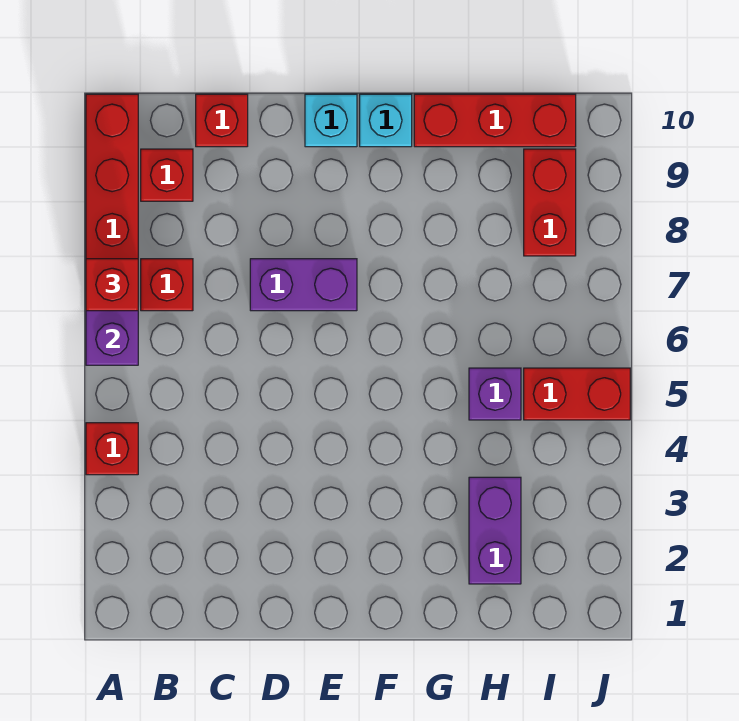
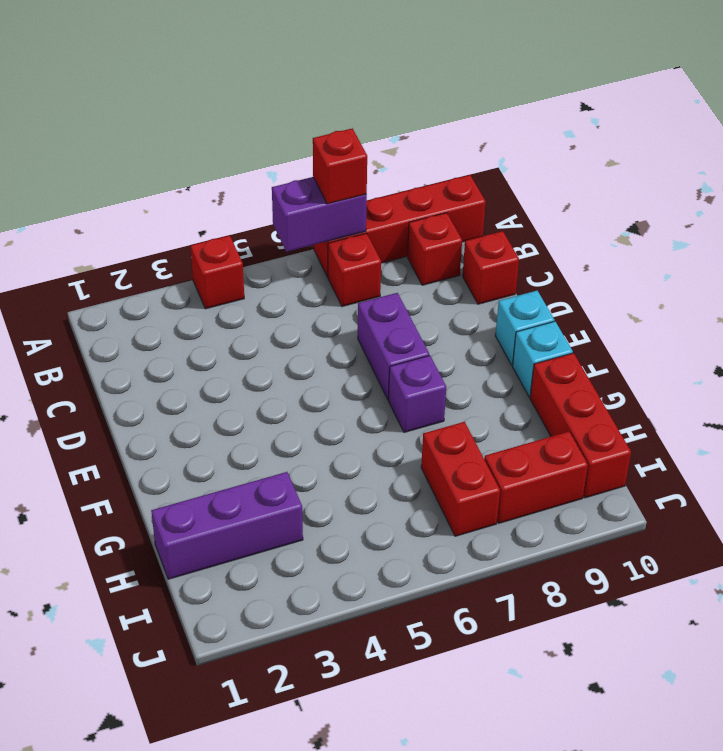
purple 1x2 brick [469,477,521,584] -> purple 1x3 brick [151,472,303,579]
purple 1x1 brick [469,368,521,420] -> purple 1x1 brick moved to [389,355,446,432]
red 1x2 brick [524,368,630,420] -> red 1x2 brick moved to [421,422,500,536]

